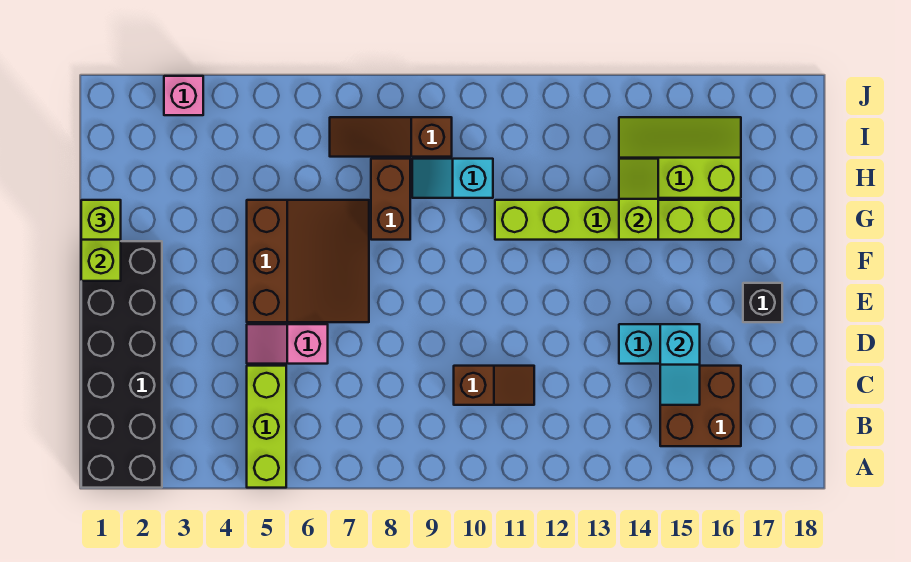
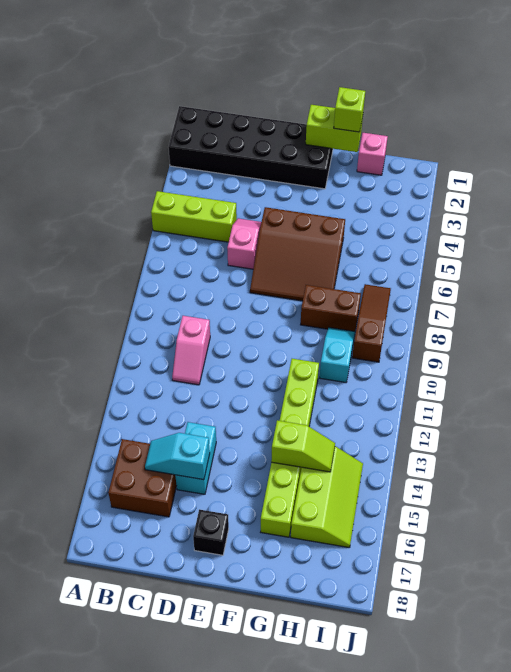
brown 1x2 slope [454,366,534,405] -> pink 1x2 slope [172,316,210,385]
pink 1x1 brick [164,76,203,115] -> pink 1x1 brick moved to [357,133,388,175]

